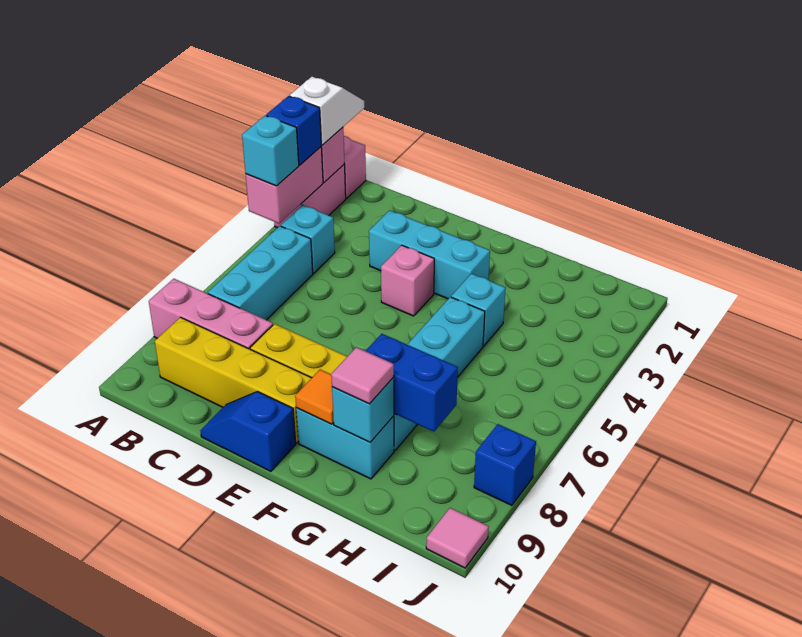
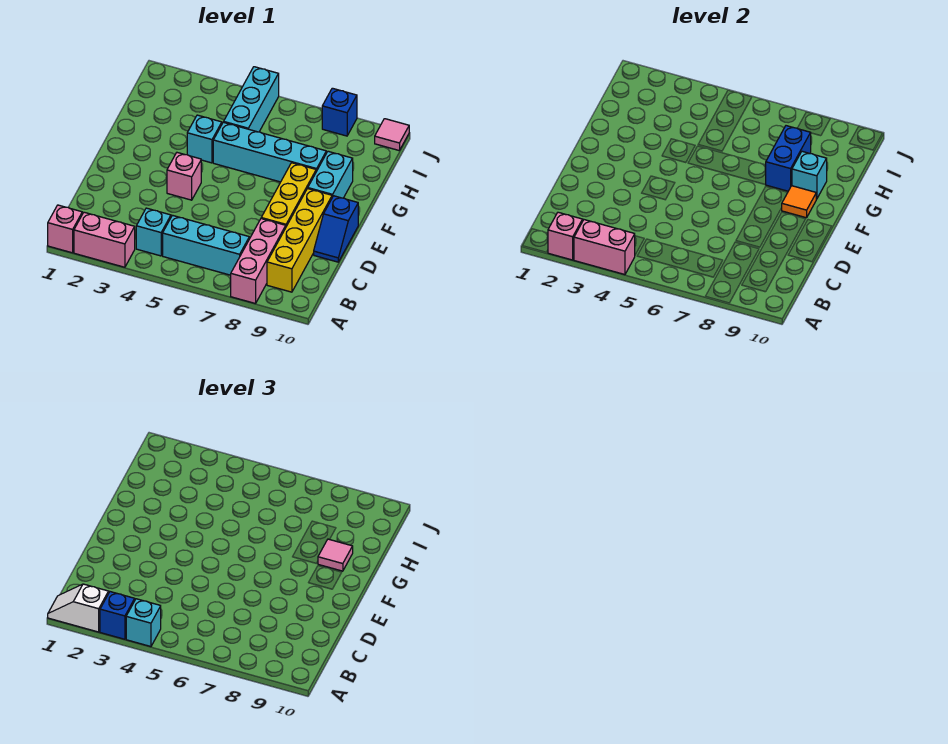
cyan 1x3 brick [369,210,490,299] -> cyan 1x3 brick moved to [224,67,279,132]

